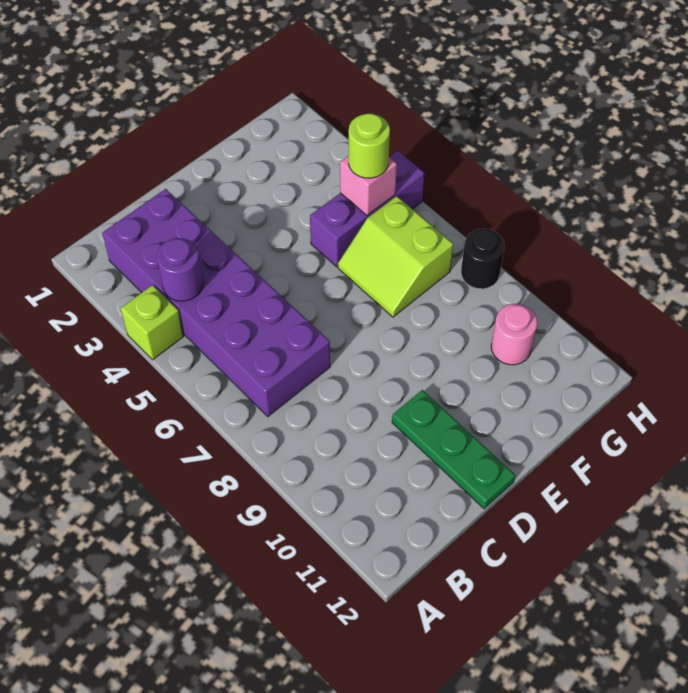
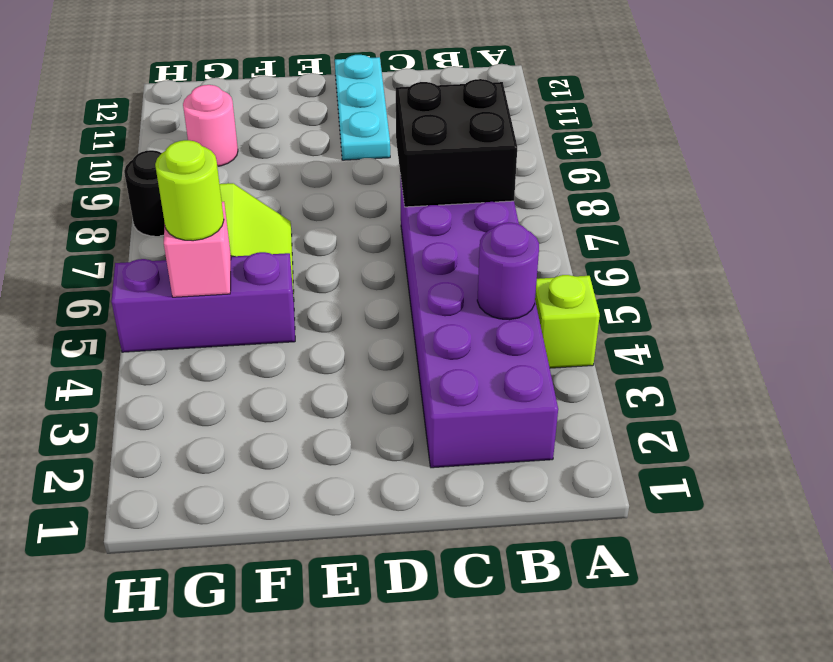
none -> black 2x2 brick [396,79,517,207]
green 1x3 plate [392,390,515,509] -> cyan 1x3 plate [335,55,390,160]

